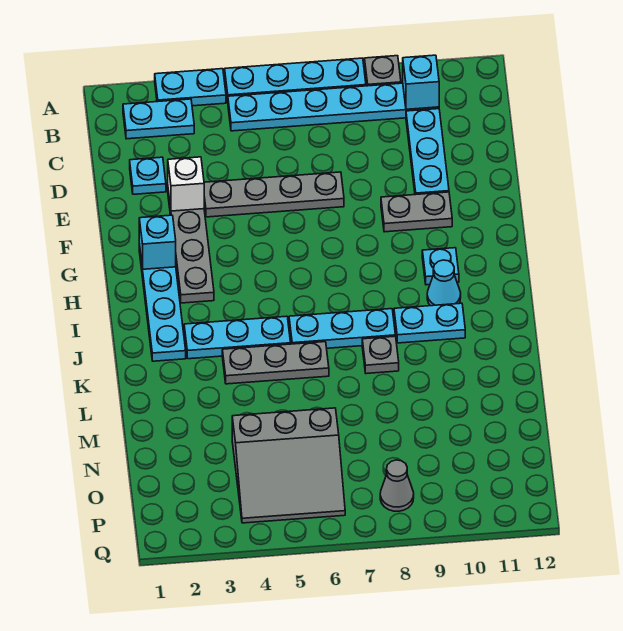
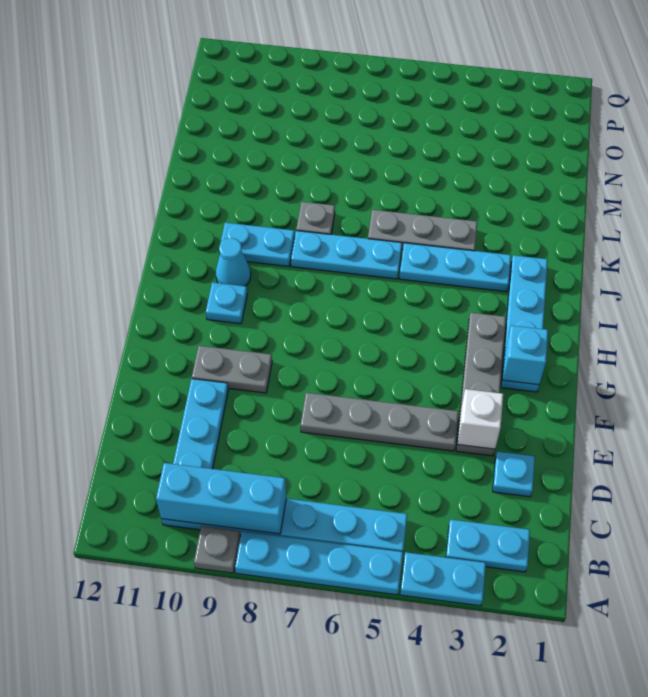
cyan 1x1 brick [403,55,439,109] -> cyan 1x3 brick [156,463,286,534]
grey 3x3 slope [232,408,345,523] -> none
grey 1x1 cone [380,460,414,511] -> none

